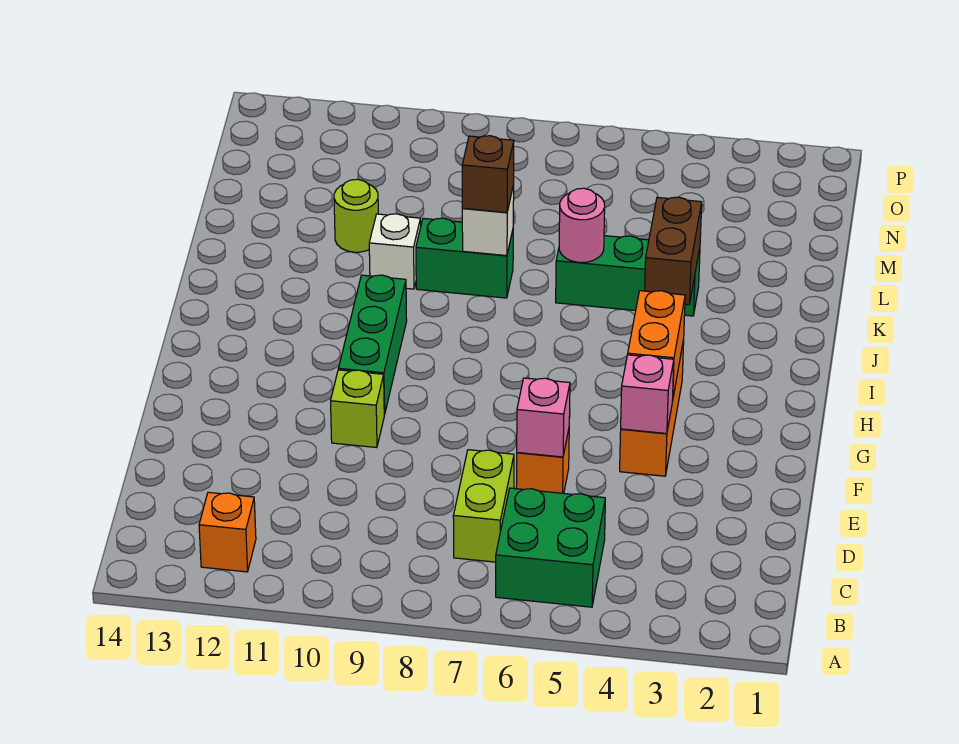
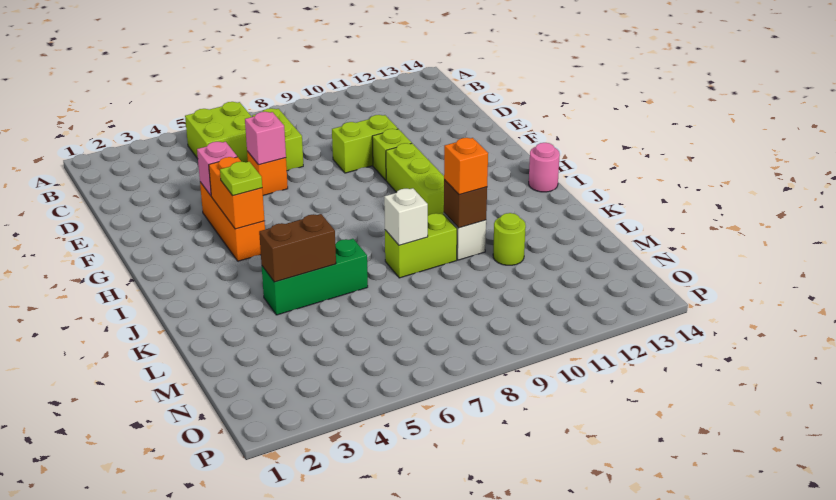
green 2x2 brick [496,488,605,607] -> lime 2x2 brick [185,102,252,162]
orange 1x1 brick [199,492,256,572] -> orange 1x1 brick moved to [444,138,488,195]
none -> lime 1x2 brick [332,115,398,173]
green 1x3 brick [338,275,407,415] -> lime 1x3 brick [386,143,444,215]
none -> lime 1x1 plate [220,162,262,196]
brown 1x2 brick [645,197,702,305] -> brown 1x2 brick turned to [259,214,336,282]
pink 1x1 round brick [559,188,605,262] -> pink 1x1 round brick moved to [529,143,560,192]
green 1x2 brick [416,218,513,298] -> lime 1x2 brick [385,213,457,278]
brown 1x1 brick [462,136,514,212] -> brown 1x1 brick moved to [444,180,487,228]

